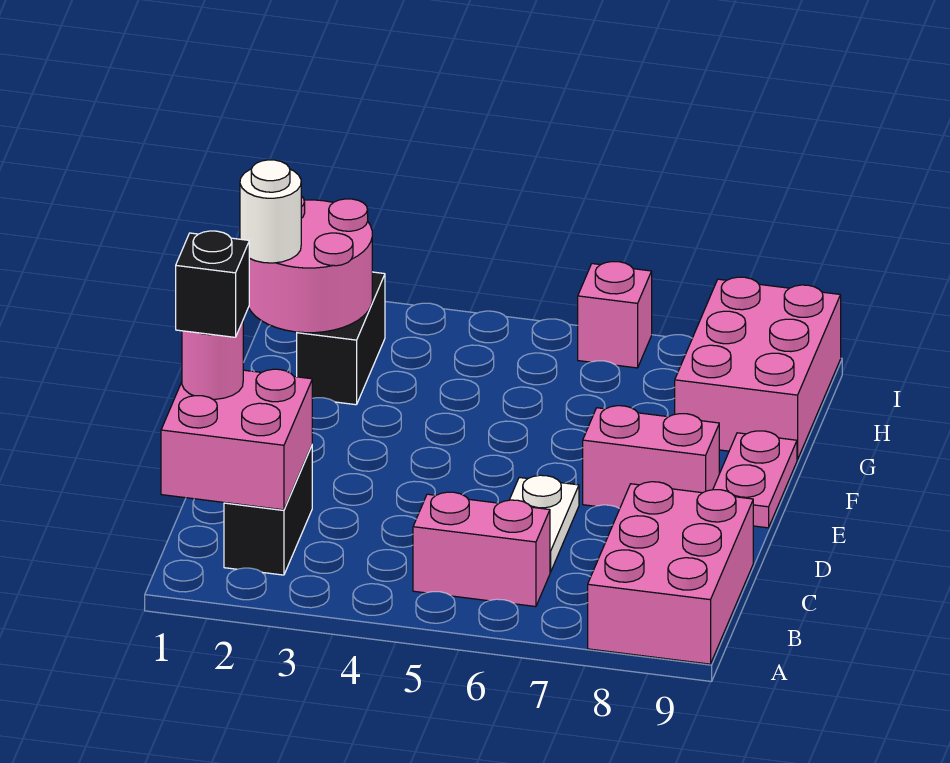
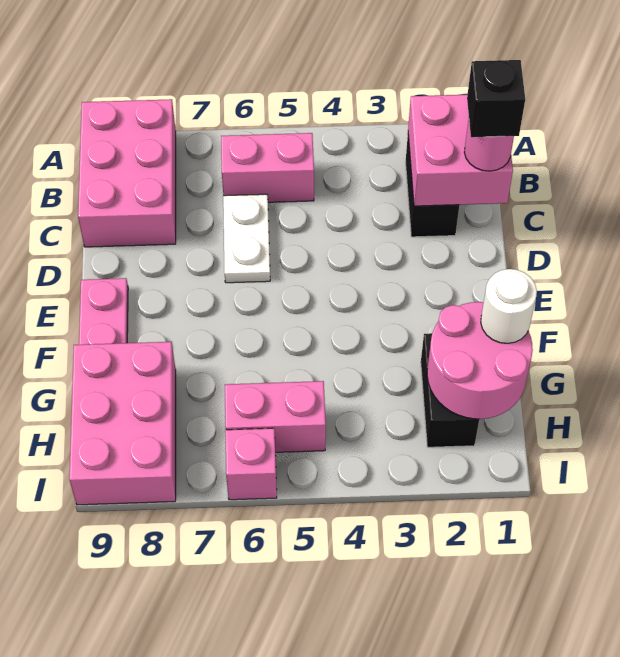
pink 1x2 brick [583,406,719,509] -> pink 1x2 brick moved to [225,381,326,452]

